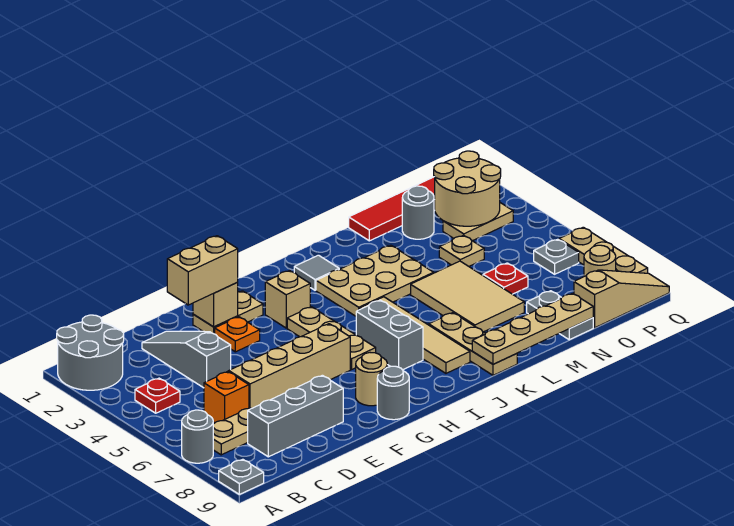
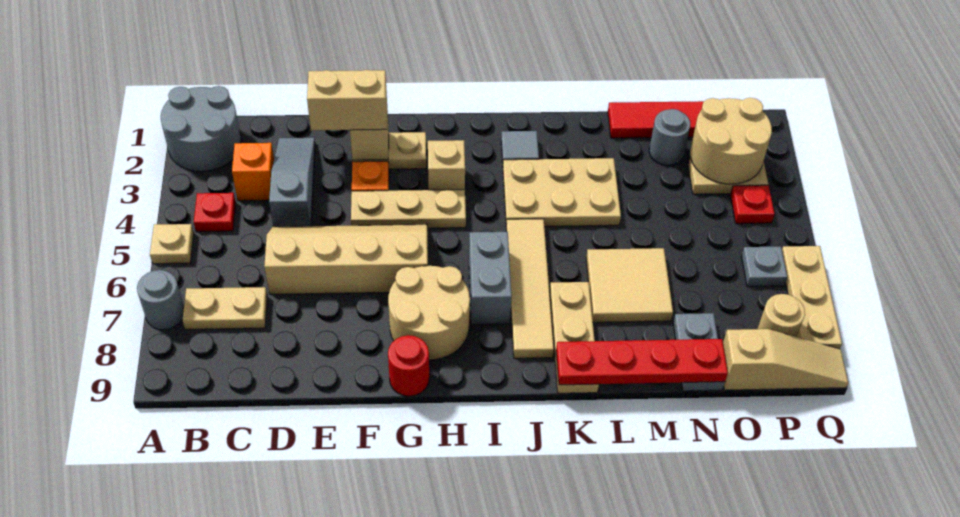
grey 1x1 plate [219,459,264,494] -> none
orange 1x1 brick [204,372,249,423] -> orange 1x1 brick moved to [232,143,274,201]
grey 1x3 brick [248,375,343,457] -> none
tan 1x1 round brick [356,353,387,406] -> tan 2x2 round brick [388,266,470,360]
grey 1x1 round brick [377,366,409,420] -> red 1x1 round brick [388,335,429,396]
tan 1x3 plate [287,307,376,369] -> tan 1x3 plate turned to [351,190,466,228]
tan 1x4 plate [472,293,593,364] -> red 1x4 plate [556,339,728,385]
tan 2x3 tile [411,261,524,332] -> tan 2x2 tile [586,248,673,322]
tan 1x1 plate [439,235,484,266] -> tan 1x1 plate moved to [150,224,194,264]
red 1x1 plate [483,263,528,294] -> red 1x1 plate moved to [730,185,775,224]

